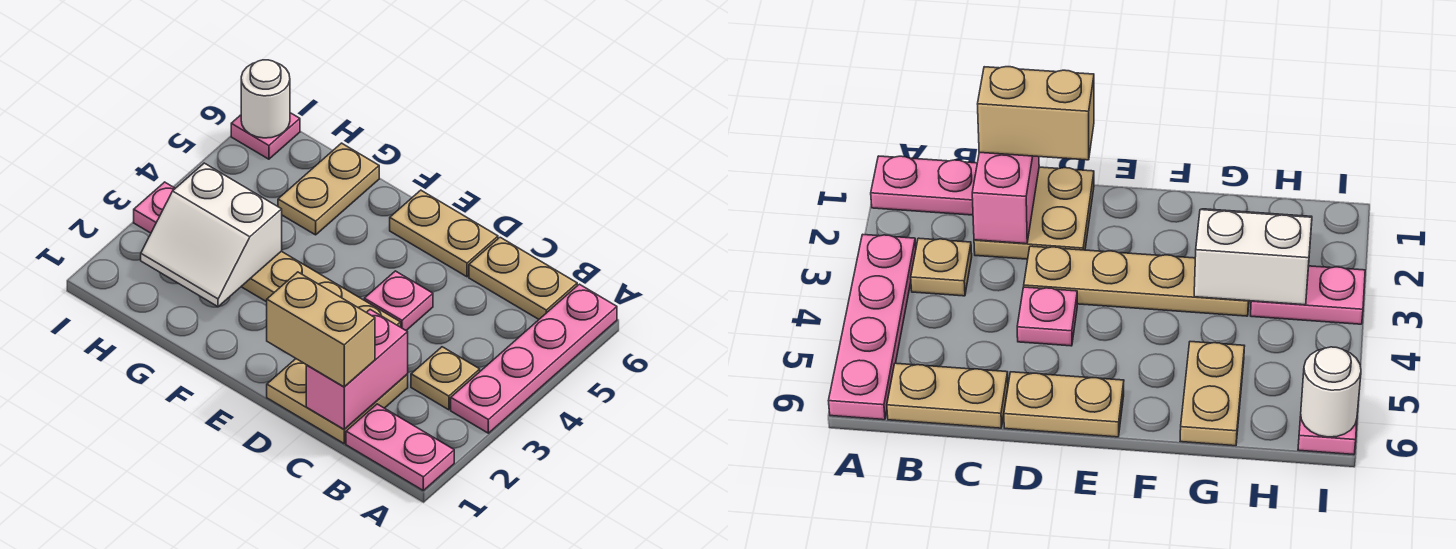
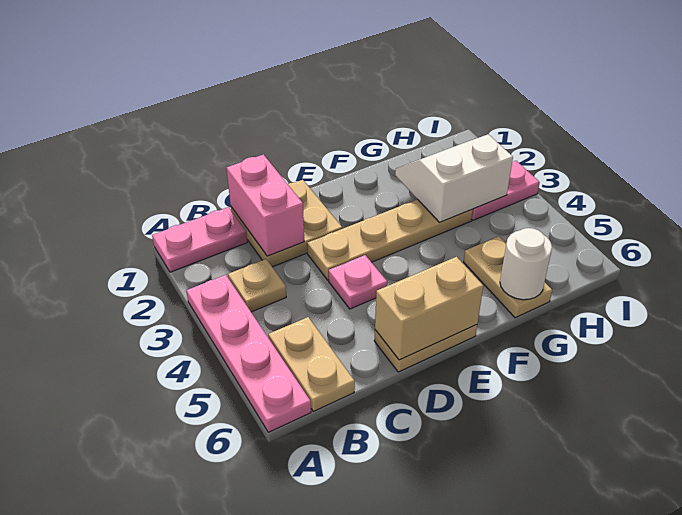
tan 1x2 plate [469,237,577,319] -> tan 1x2 plate turned to [268,317,355,411]
tan 1x2 brick [267,272,375,387] -> tan 1x2 brick moved to [375,257,483,360]
pink 1x1 plate [231,113,300,159] -> none
white 1x1 round brick [241,60,290,138] -> white 1x1 round brick moved to [500,228,552,300]

